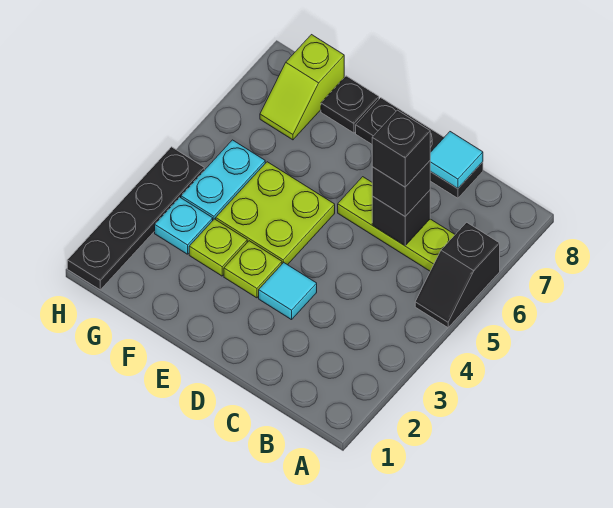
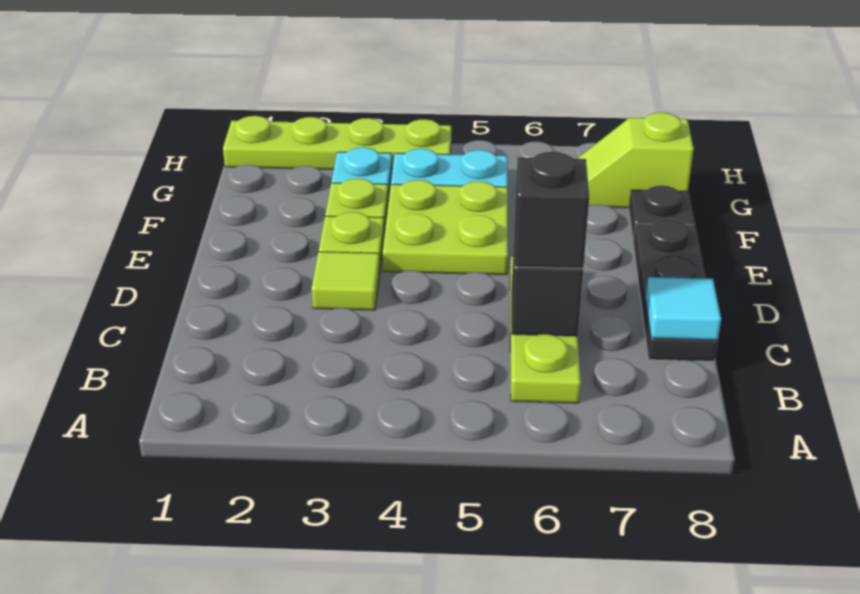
black 1x2 slope [415,222,500,328] -> none
black 1x1 brick [372,110,430,187] -> none
cyan 1x1 tile [259,263,317,320] -> lime 1x1 tile [312,252,380,310]
black 1x4 plate [67,147,204,290] -> lime 1x4 plate [223,116,451,171]

